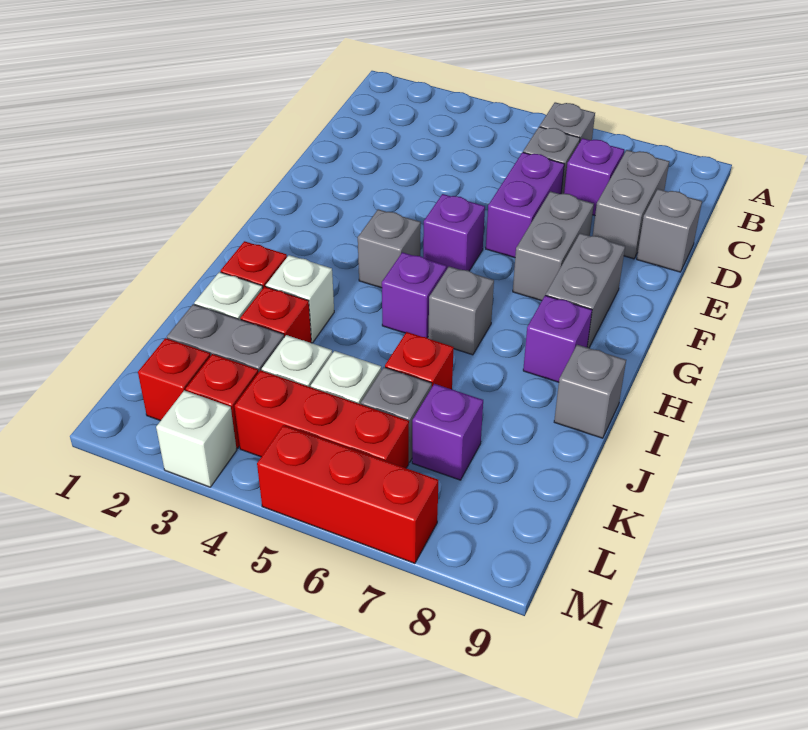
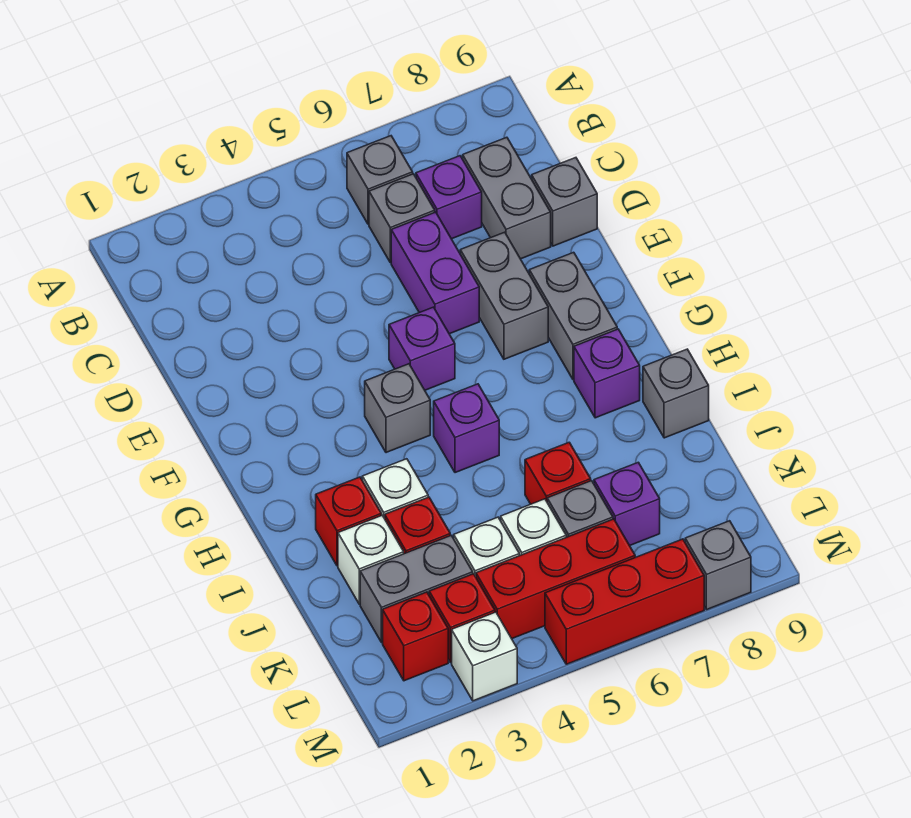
grey 1x1 brick [428,267,494,355] -> grey 1x1 brick moved to [685,521,751,610]

